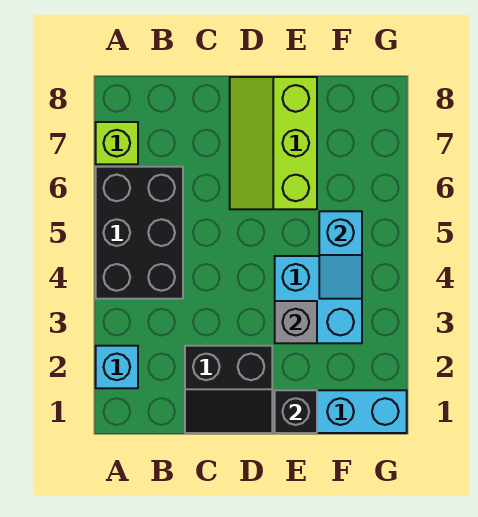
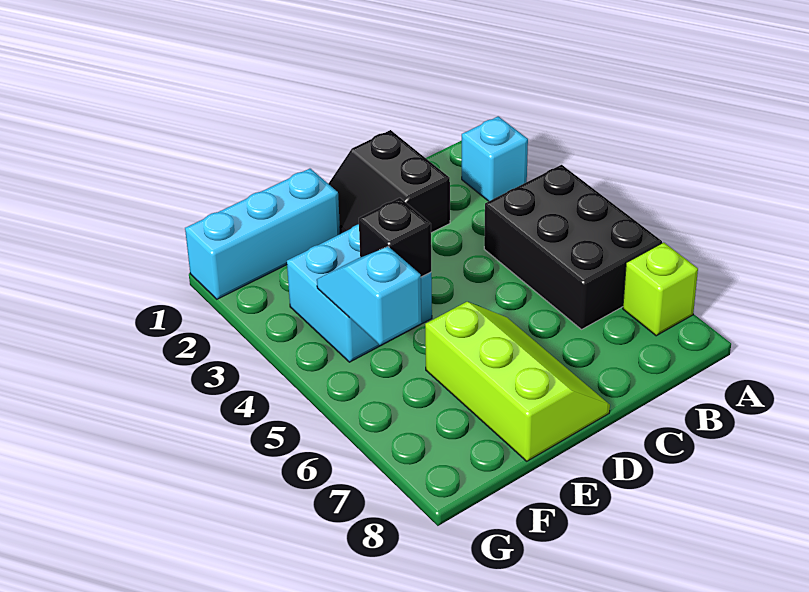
black 2x2 slope [185,346,272,433] -> black 2x2 slope turned to [328,130,450,234]
black 1x1 brick [275,390,317,433] -> black 1x1 brick moved to [359,198,431,277]
grey 1x1 brick [275,301,317,343] -> none

